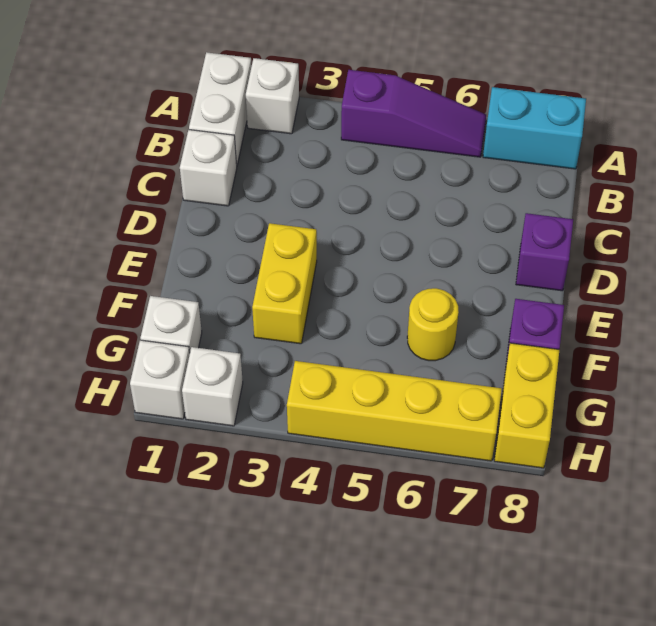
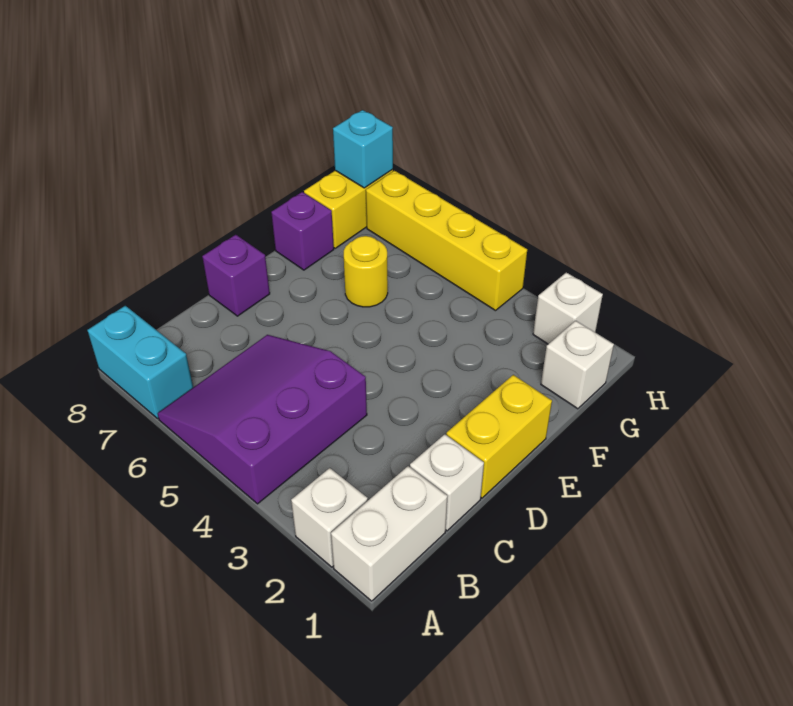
purple 1x3 slope [341,70,486,157] -> purple 3x3 slope [158,335,367,504]
yellow 1x2 brick [252,223,317,344] -> yellow 1x2 brick moved to [446,375,552,498]
white 1x1 brick [130,340,190,419] -> none
none -> cyan 1x1 brick [333,110,393,188]

